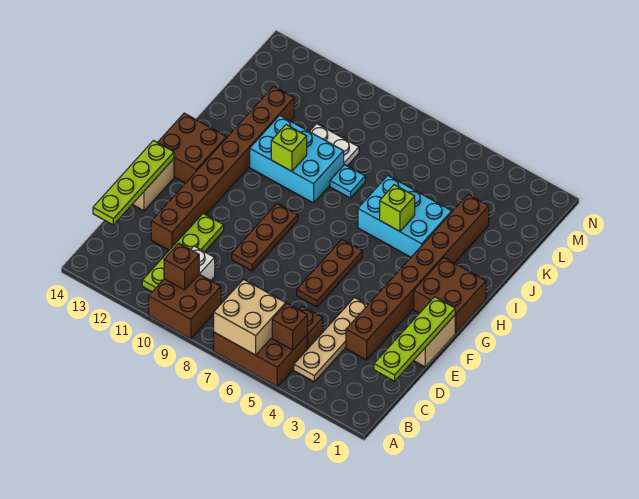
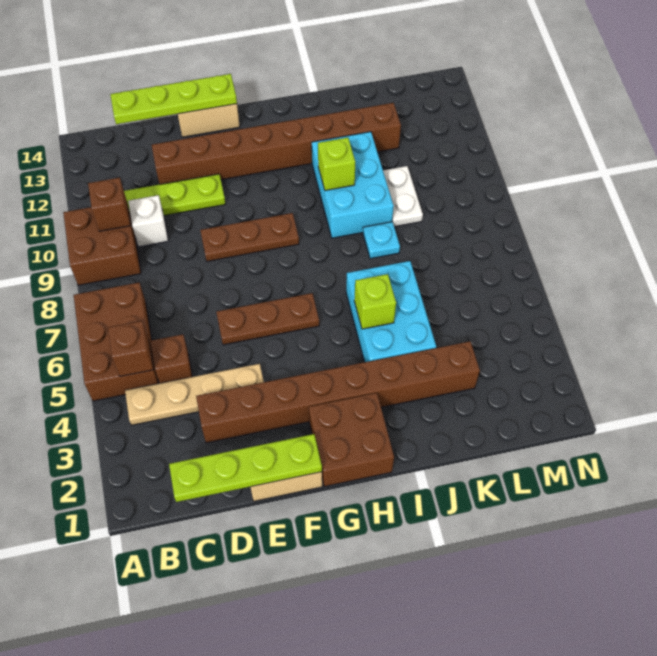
tan 2x2 brick [214,279,286,355] -> none
brown 2x2 brick [158,113,226,183] -> none

